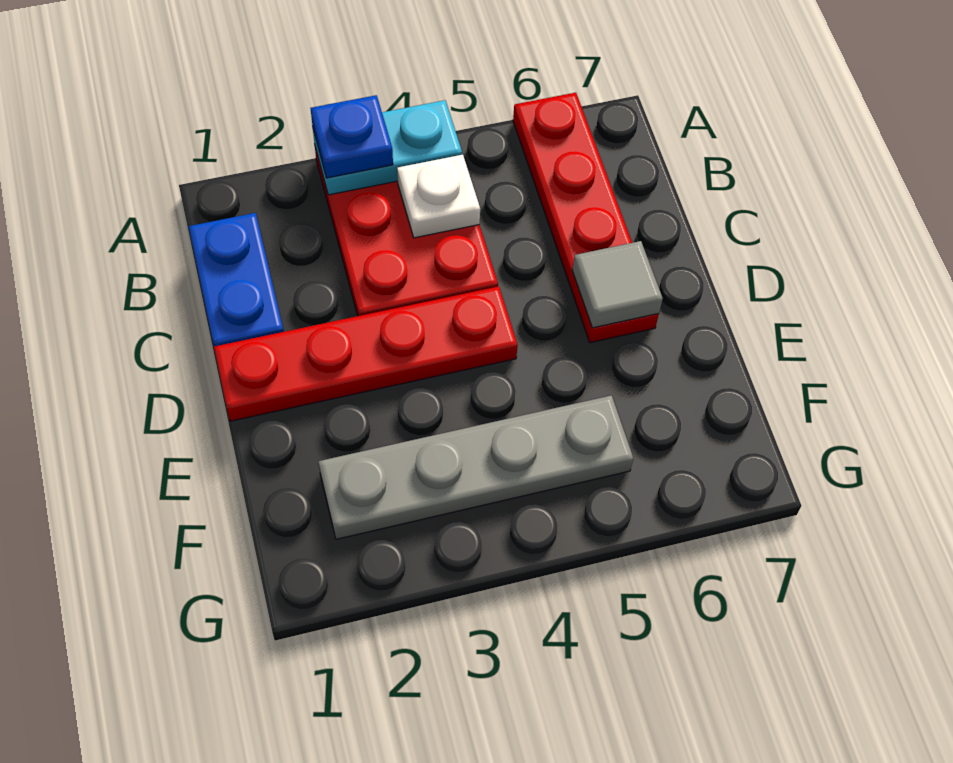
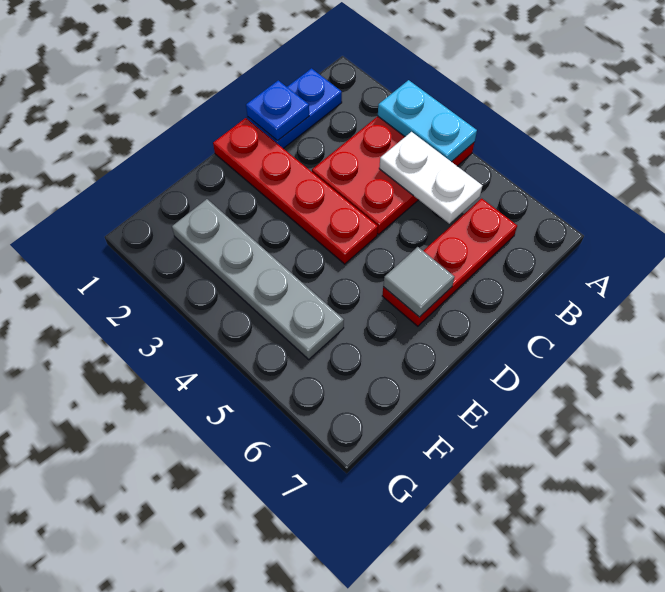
blue 1x1 plate [311,95,393,178] -> blue 1x1 plate moved to [246,80,309,141]
red 1x4 plate [513,93,659,343] -> red 1x3 plate [382,198,517,326]
white 1x1 plate [397,155,480,238] -> white 1x2 plate [379,132,483,224]

